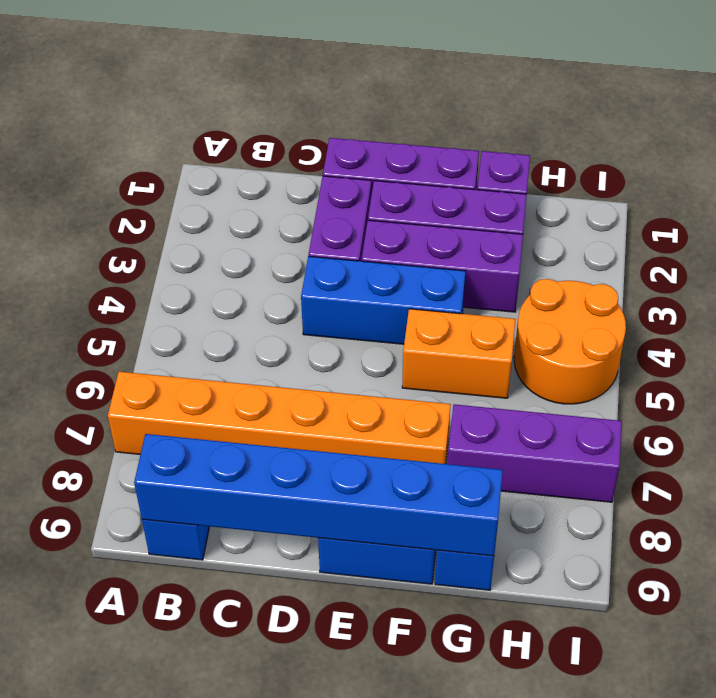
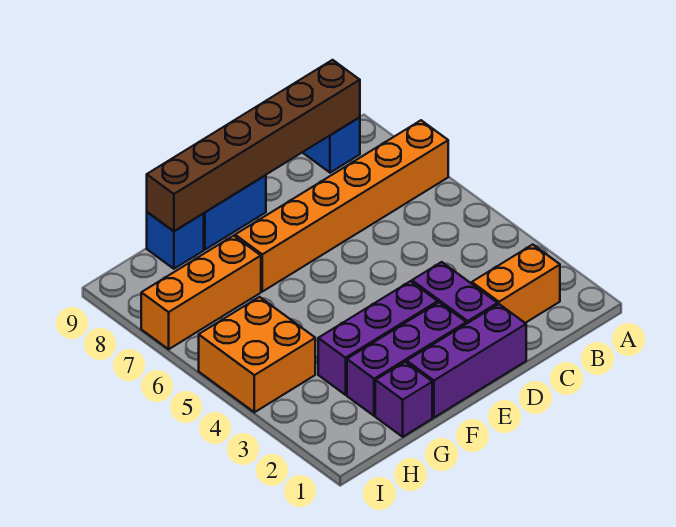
blue 1x6 brick [134,434,503,556] -> brown 1x6 brick [147,60,360,231]
blue 1x3 brick [301,256,466,344] -> none
orange 1x2 brick [402,309,515,398] -> orange 1x2 brick moved to [472,245,560,323]
purple 1x3 brick [447,404,622,502] -> orange 1x3 brick [141,236,261,349]
orange 2x2 round brick [514,279,626,404] -> orange 2x2 brick [199,297,315,412]

